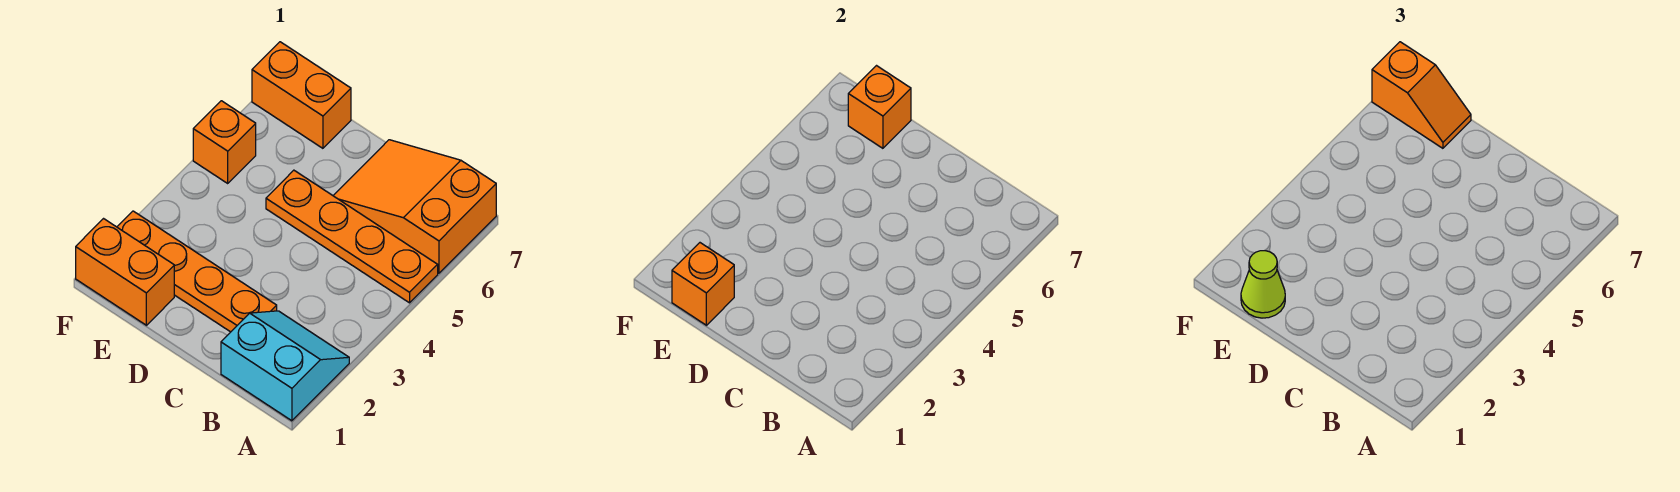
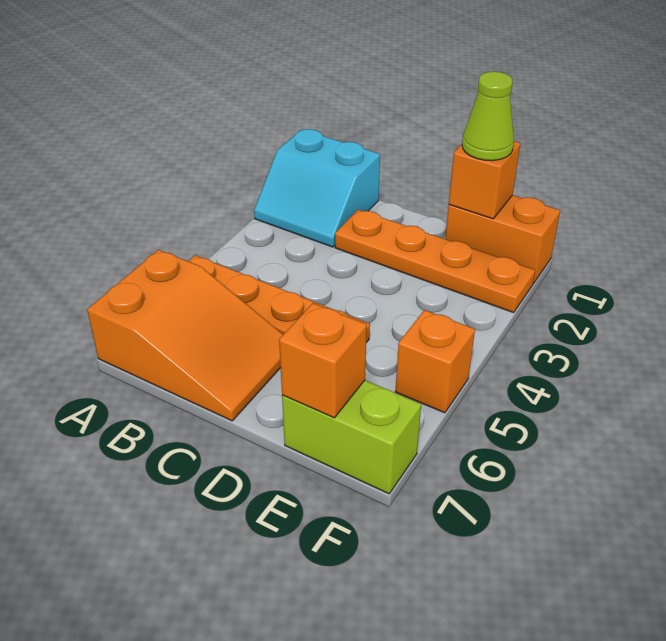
orange 1x2 brick [252,42,351,148] -> lime 1x2 brick [282,380,421,494]
orange 1x2 slope [1372,42,1471,148] -> none

